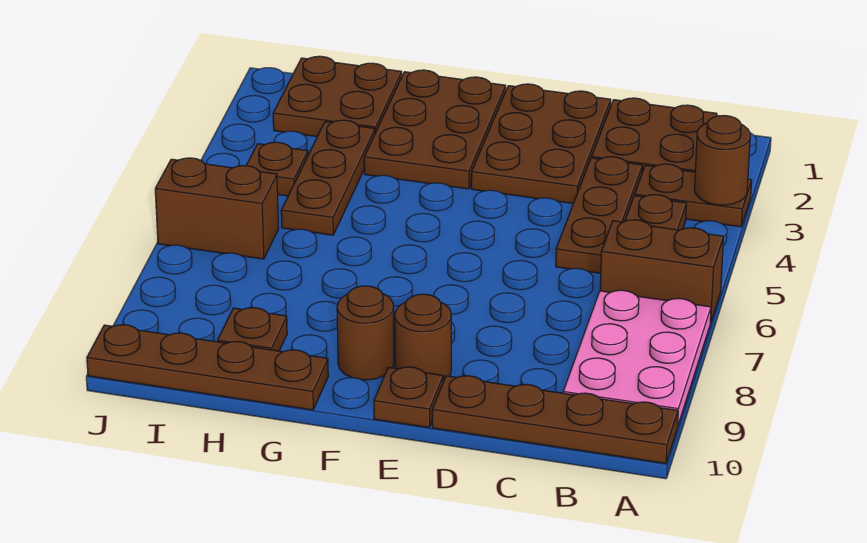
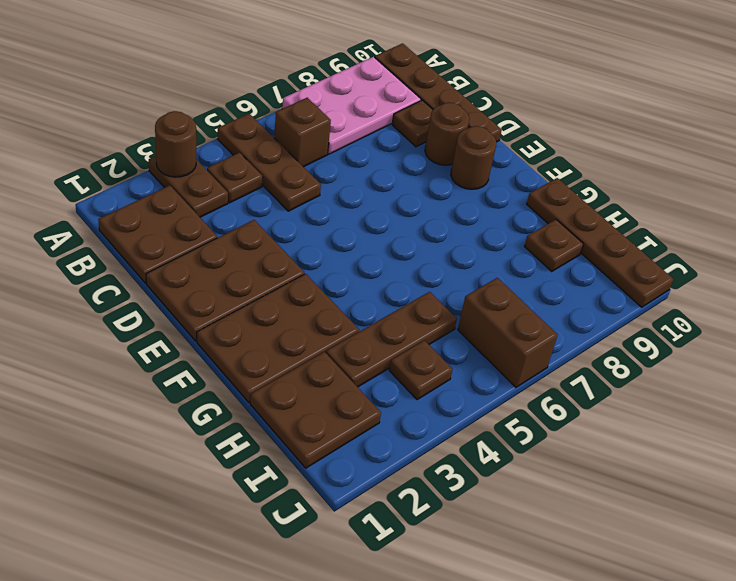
brown 1x2 brick [600,220,724,323] -> brown 1x1 brick [274,98,331,167]
brown 1x3 plate [556,157,643,273] -> brown 1x3 plate turned to [217,114,321,211]
brown 1x1 plate [374,367,443,427] -> brown 1x1 plate moved to [392,100,433,147]
brown 1x1 round brick [337,286,394,380] -> brown 1x1 round brick moved to [425,102,469,165]

